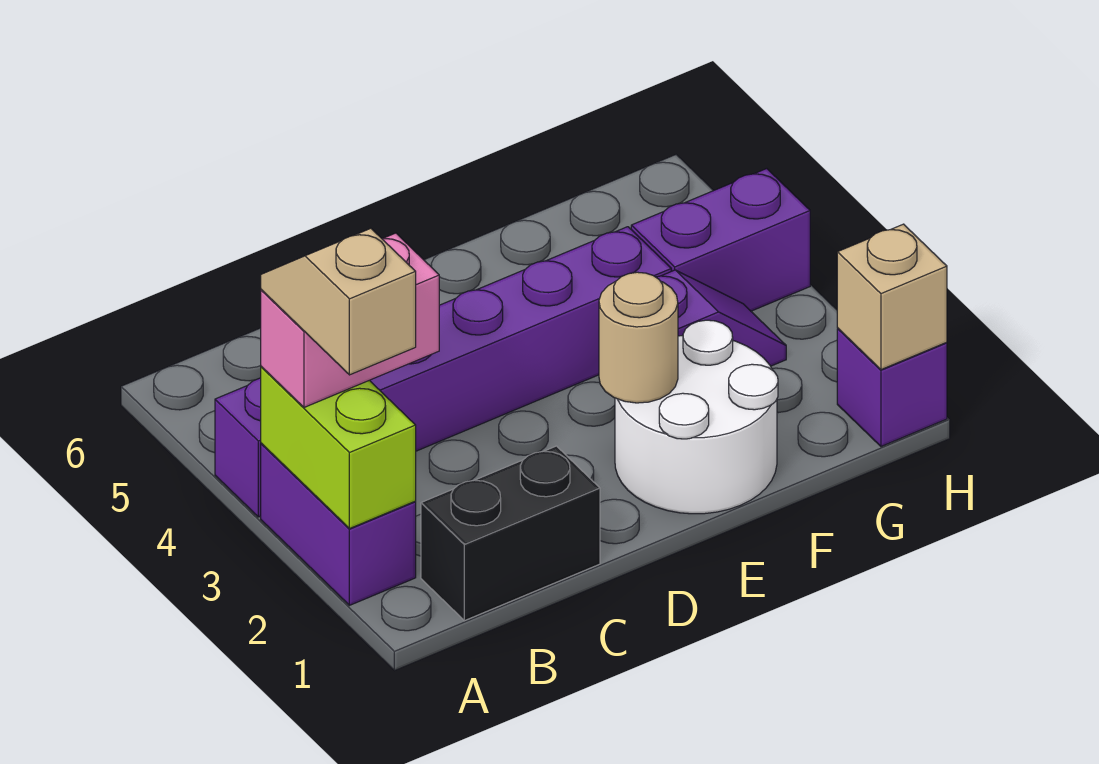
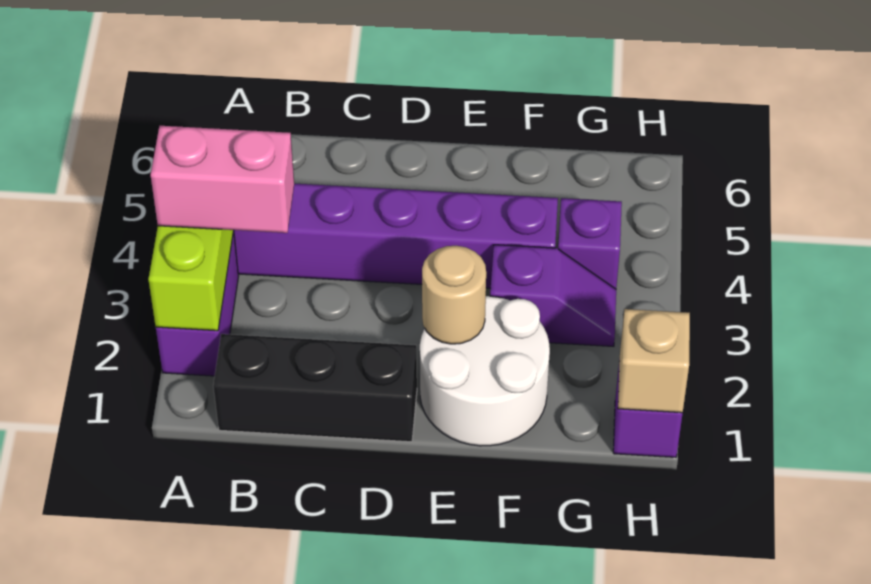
tan 1x2 slope [261,228,416,375] -> none
black 1x2 brick [421,446,600,621] -> black 1x3 brick [213,334,417,442]
purple 1x2 brick [631,169,810,311] -> purple 1x1 brick [558,198,622,289]

